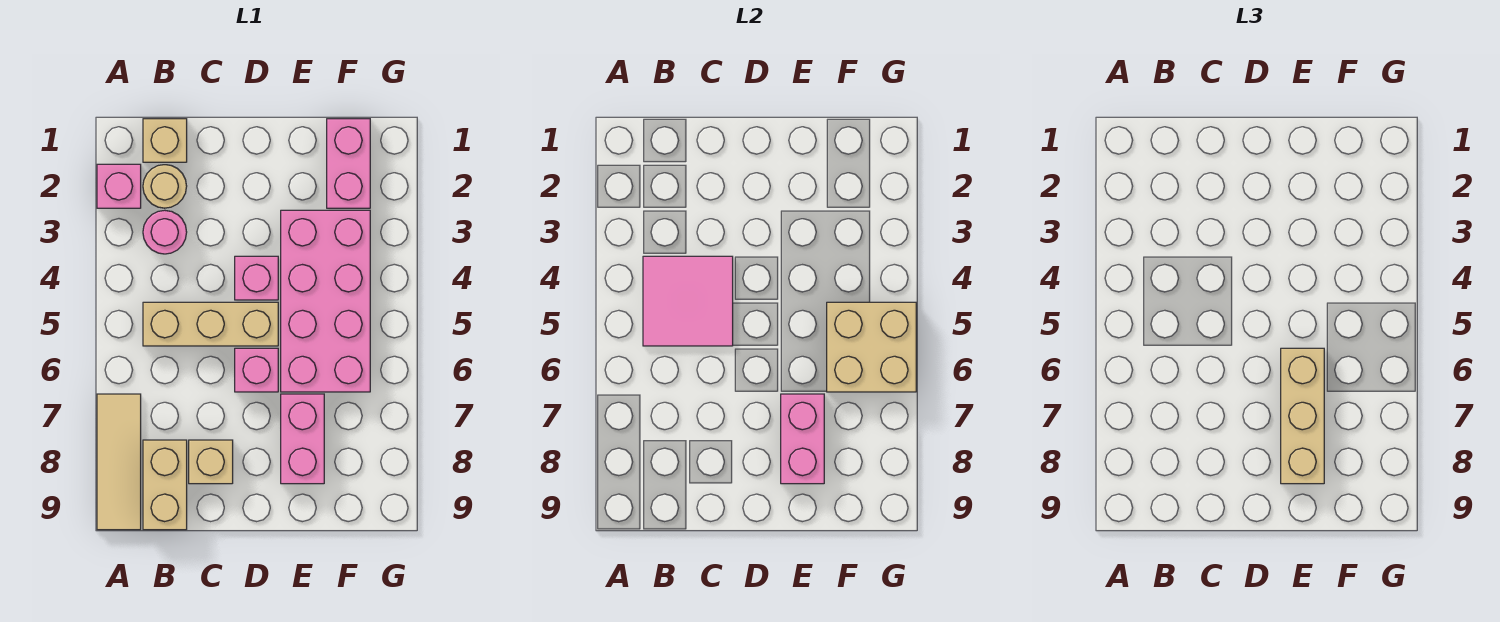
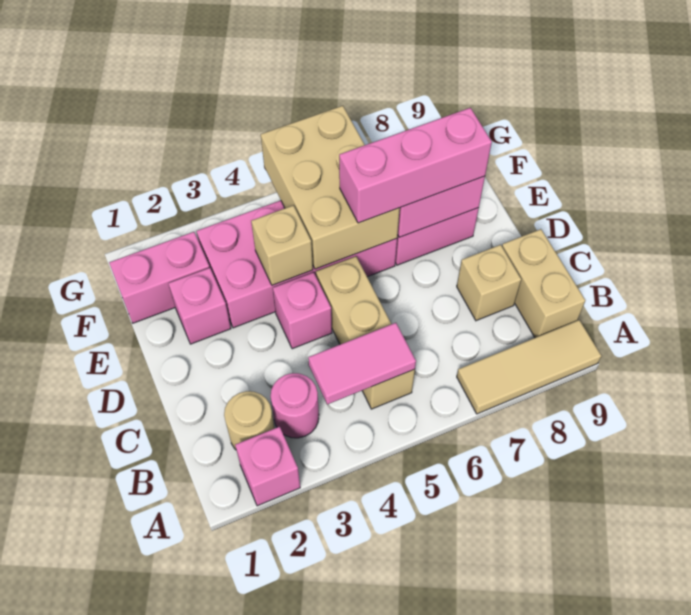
tan 1x1 brick [143,119,187,162] -> tan 1x1 brick moved to [251,205,313,285]
pink 2x2 tile [643,256,733,346] -> pink 1x2 tile [308,323,416,404]
tan 1x2 brick [143,440,187,530] -> tan 1x2 brick turned to [502,229,585,338]
pink 1x1 brick [235,348,278,392] -> pink 1x1 brick moved to [168,268,231,344]
tan 1x3 brick [1281,348,1324,484] -> pink 1x3 brick [339,108,492,223]
tan 2x2 brick [827,302,916,392] -> tan 2x3 brick [261,106,400,269]

